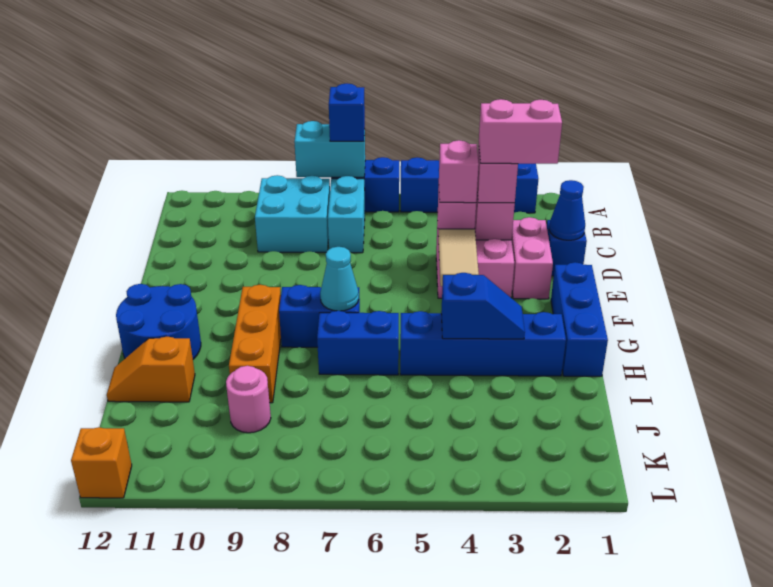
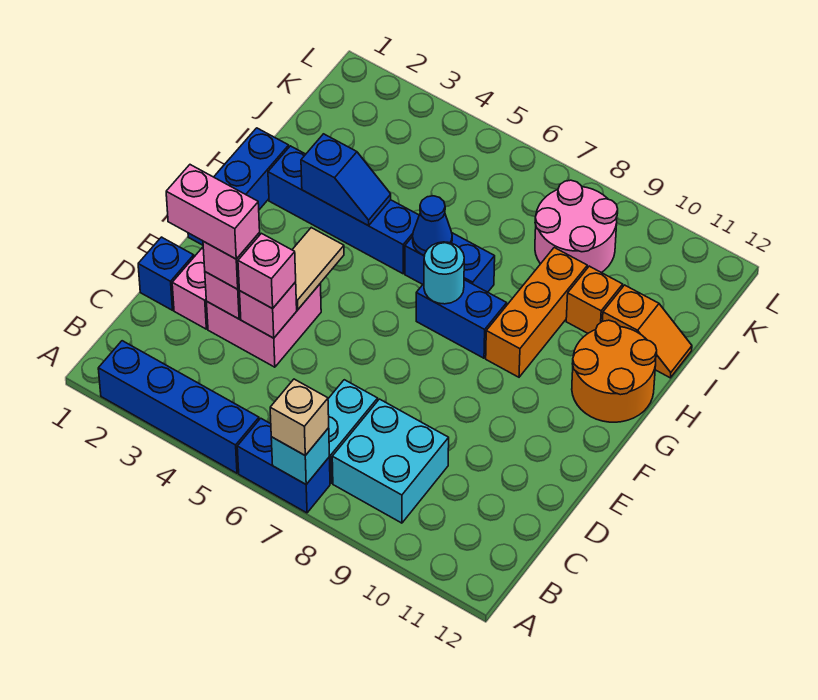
cyan 1x2 brick [294,121,365,178] -> cyan 1x1 brick [271,428,329,484]
blue 1x1 brick [329,83,365,141] -> tan 1x1 brick [270,379,329,455]
blue 1x1 cone [549,180,585,240] -> blue 1x1 cone moved to [413,196,452,255]
cyan 1x1 cone [320,247,359,311] -> cyan 1x1 round brick [424,242,464,304]
blue 2x2 round brick [116,284,201,359] -> orange 2x2 round brick [572,320,657,422]
blue 1x2 slope [441,273,525,339] -> blue 1x2 slope turned to [301,134,391,226]
pink 1x1 round brick [226,366,271,433] -> pink 2x2 round brick [535,180,618,273]
orange 1x1 brick [71,427,132,498] -> orange 1x1 brick moved to [566,266,623,333]

